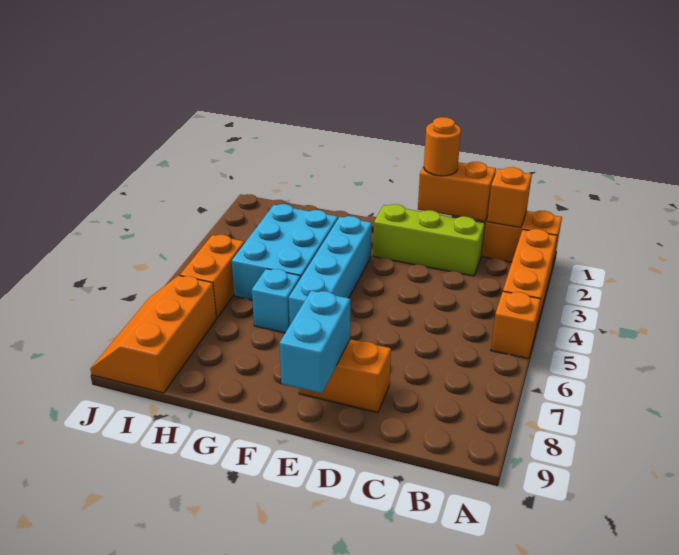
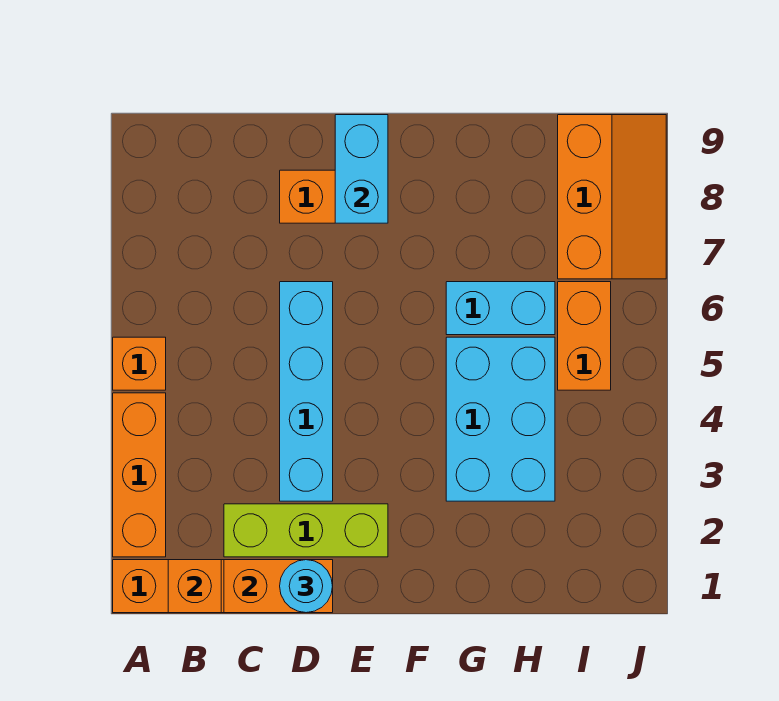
orange 1x1 round brick [424,117,461,176] -> cyan 1x1 round brick [280,560,333,613]
cyan 1x4 brick [289,216,372,325] -> cyan 1x4 brick moved to [280,282,333,501]
cyan 1x1 brick [252,269,300,333] -> cyan 1x2 brick [446,282,555,335]

